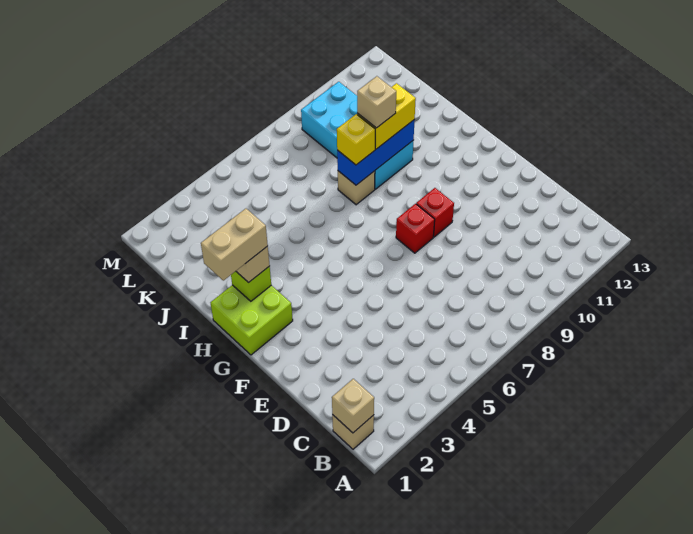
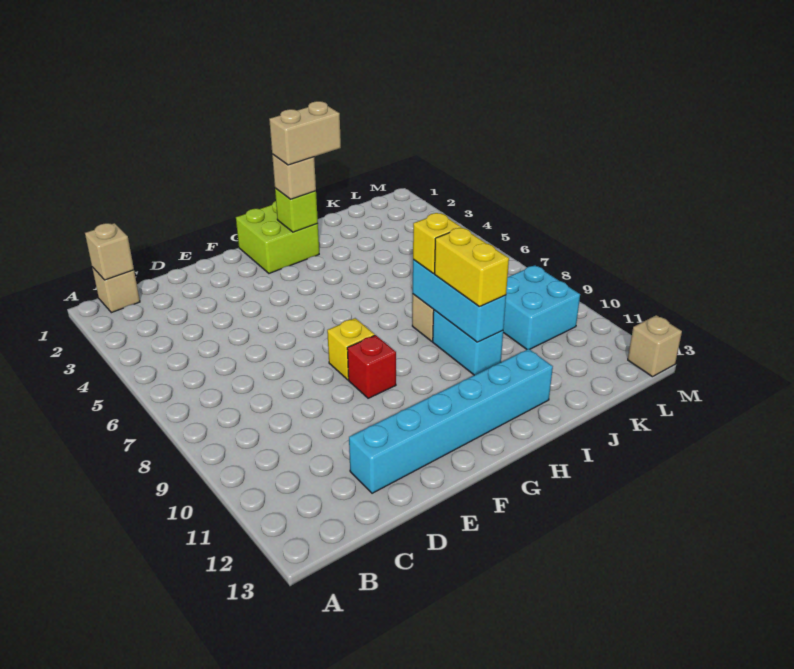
none -> cyan 1x6 brick [349,349,553,493]
red 1x1 brick [396,204,435,253] -> yellow 1x1 brick [327,318,375,380]
tan 1x2 brick [201,209,268,280] -> tan 1x2 brick turned to [269,101,341,165]
blue 1x3 brick [337,120,415,185] -> cyan 1x3 brick [413,260,506,342]
tan 1x1 brick [357,76,396,128] -> tan 1x1 brick moved to [628,315,682,377]

